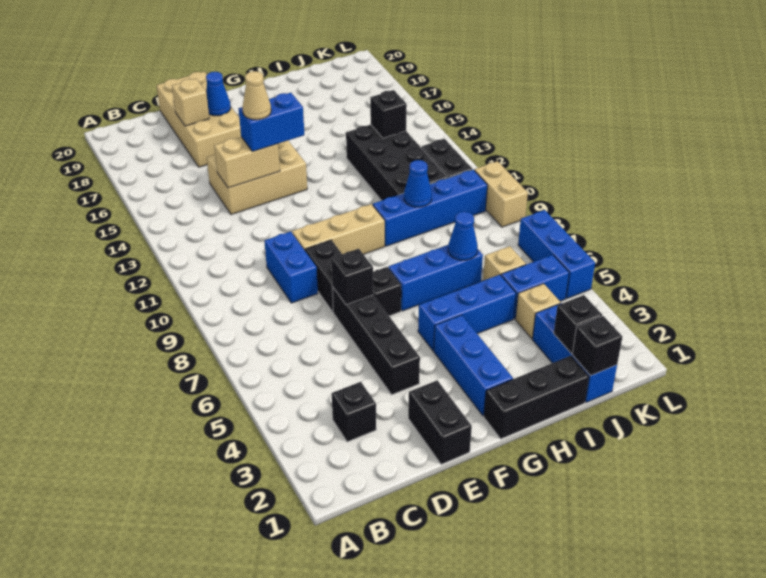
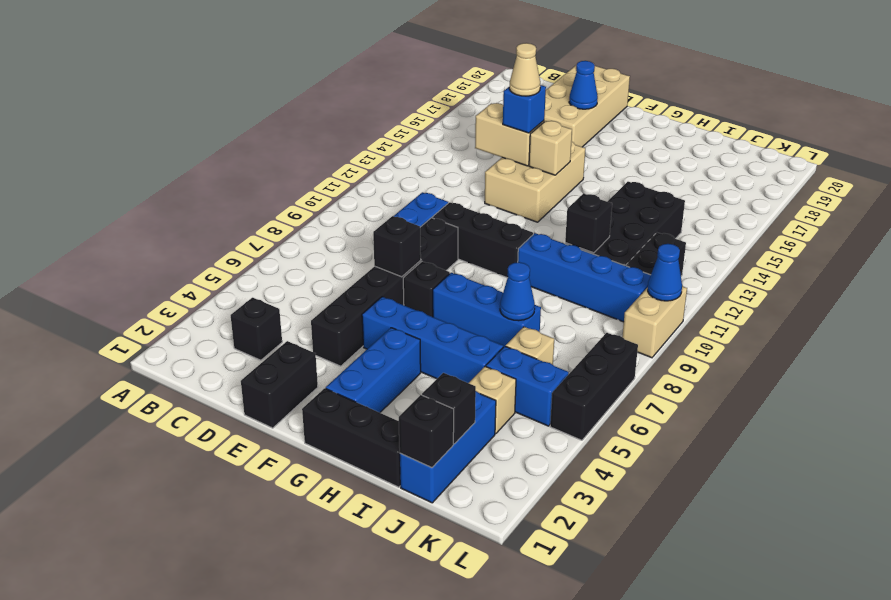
tan 2x3 brick [207,141,307,214] -> tan 2x3 brick turned to [485,141,585,222]
tan 1x1 brick [172,79,209,126] -> tan 1x1 brick moved to [529,121,572,175]
tan 1x3 brick [292,204,385,254] -> black 1x3 brick [432,202,533,278]
blue 1x2 brick [239,93,304,151] -> blue 1x1 brick [503,85,546,133]
blue 1x3 brick [418,275,516,351] -> blue 1x4 brick [362,297,503,383]
blue 1x1 cone [404,160,432,207] -> blue 1x1 cone moved to [648,244,682,301]
black 1x1 brick [370,90,407,138] -> black 1x1 brick moved to [565,194,612,253]
blue 1x3 brick [518,210,595,298] -> black 1x3 brick [550,333,638,440]

